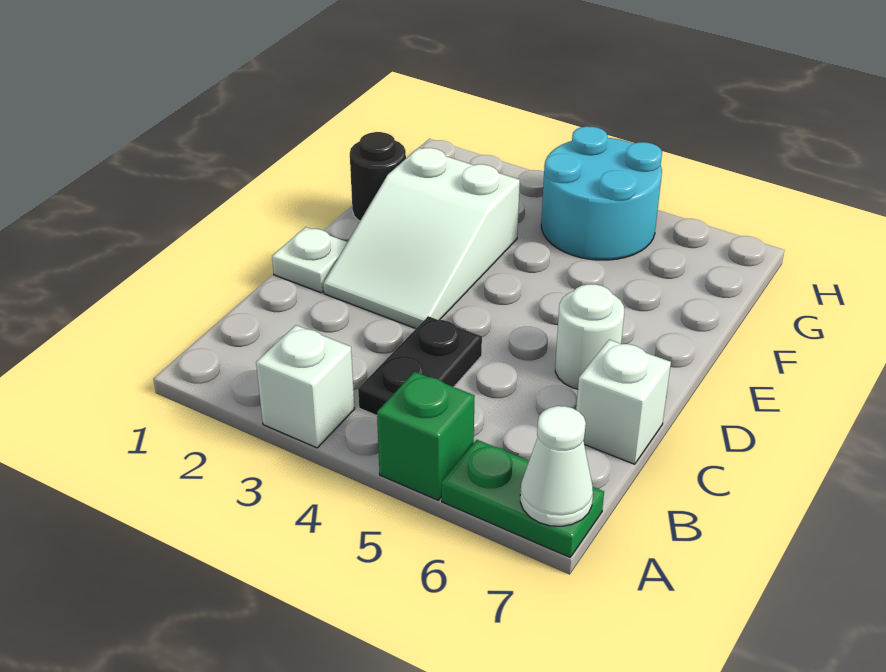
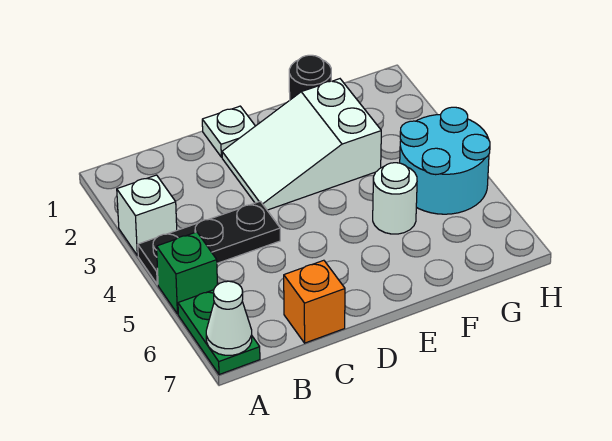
black 1x2 plate [358,316,482,416] -> black 1x3 plate [138,201,280,284]
white 1x1 brick [576,340,671,464] -> orange 1x1 brick [284,260,345,343]
white 1x1 round brick [555,284,624,389] -> white 1x1 round brick moved to [373,163,417,234]

